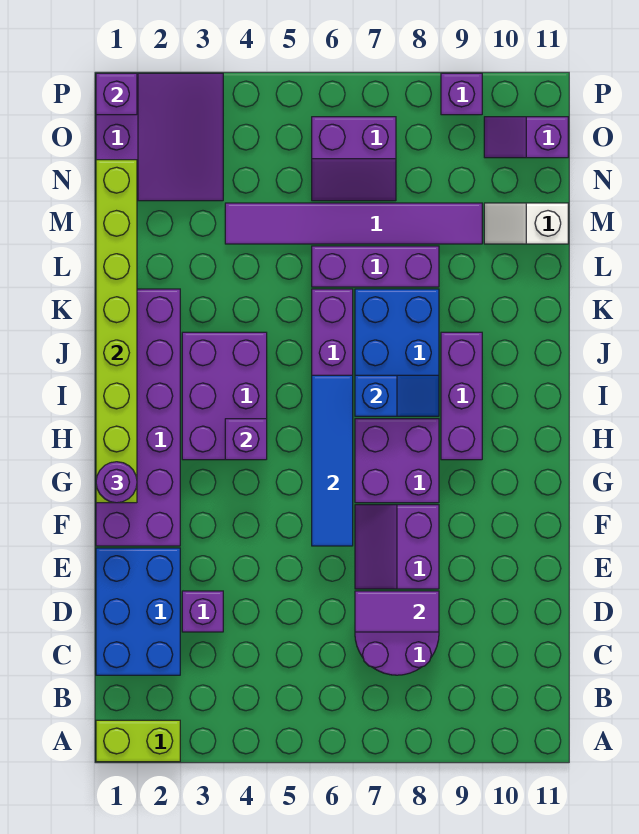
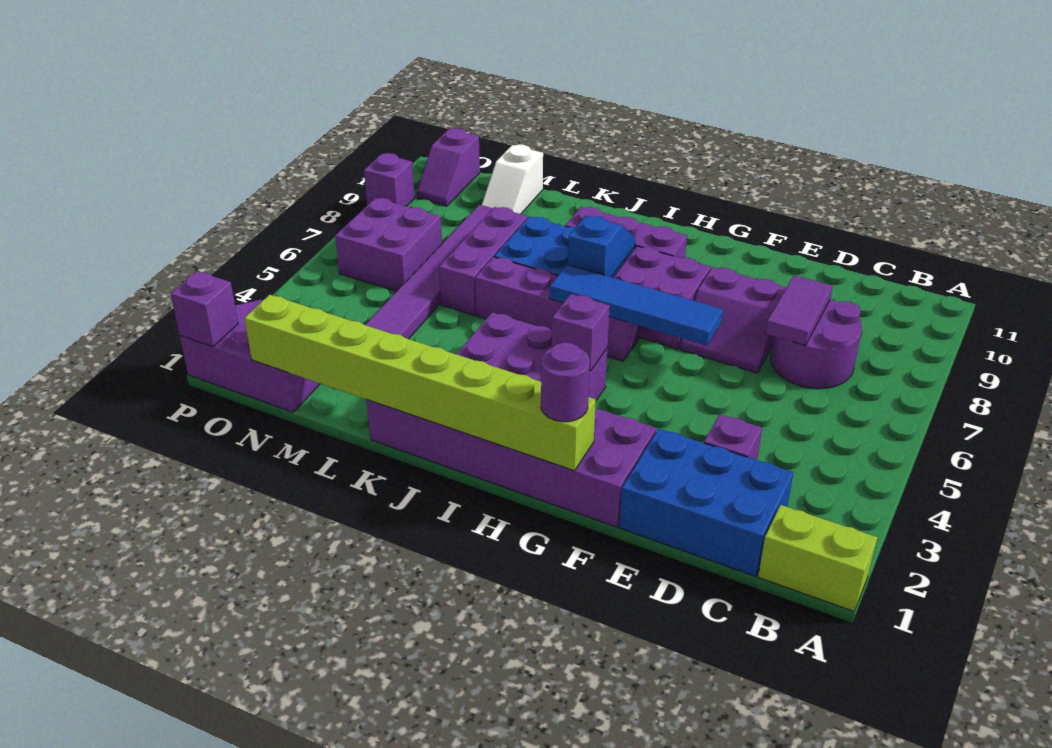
lime 1x2 brick [96,720,180,762] -> lime 1x2 brick turned to [758,505,878,611]
purple 2x2 slope [312,117,396,201] -> purple 2x2 brick [335,198,442,291]

